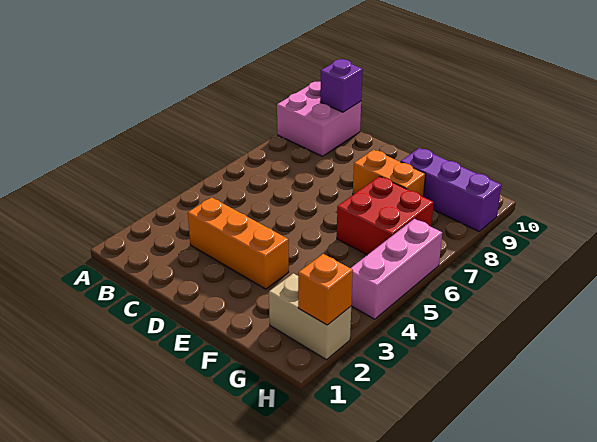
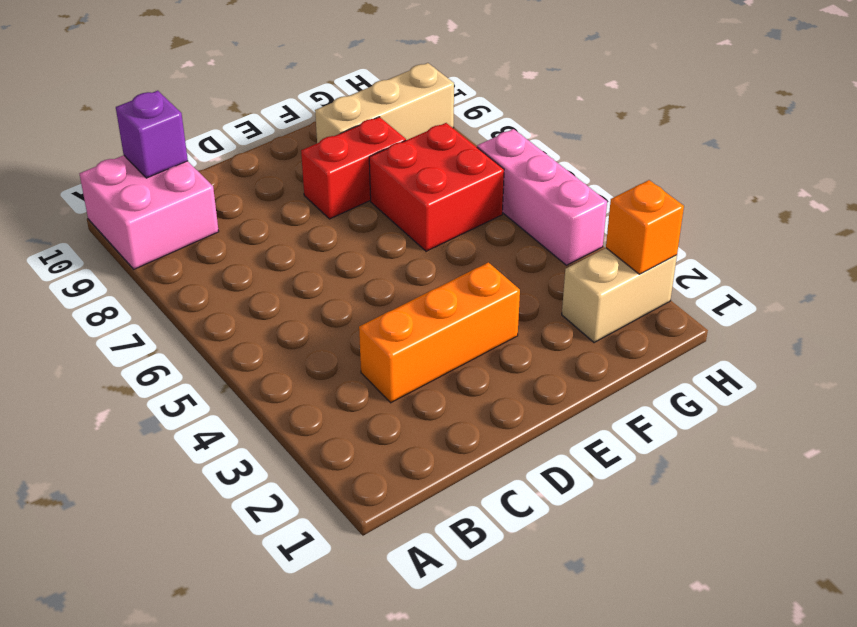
orange 1x2 brick [353,150,425,197] -> red 1x2 brick [301,117,406,219]
purple 1x3 brick [401,148,501,231] -> tan 1x3 brick [315,63,454,143]

